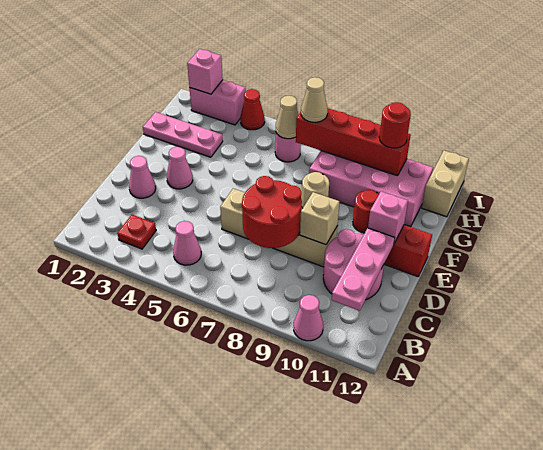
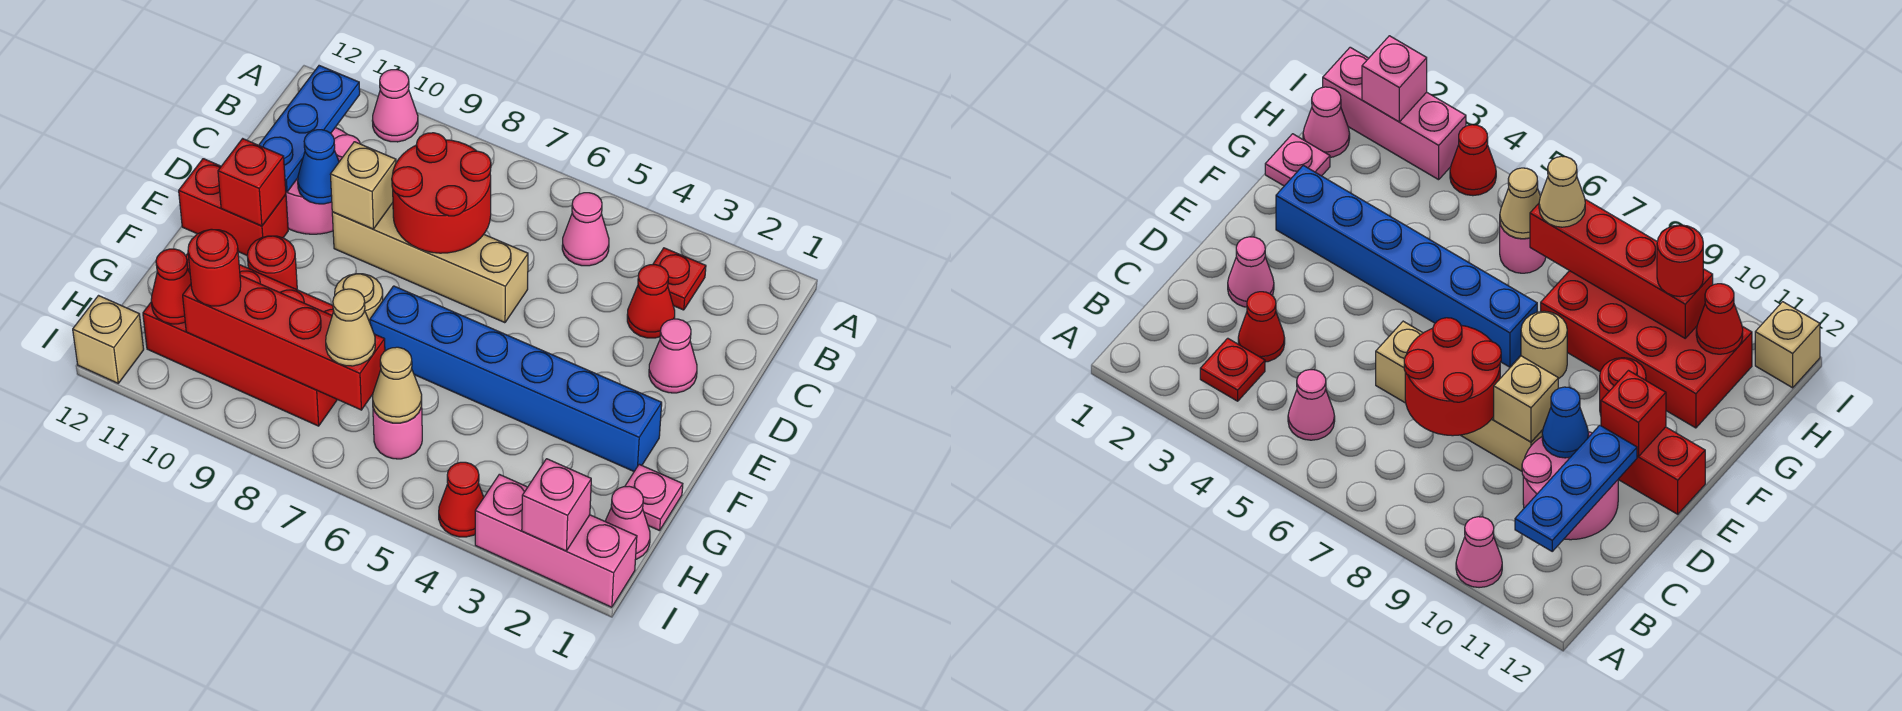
pink 1x3 plate [332,228,395,311] -> blue 1x3 plate [259,66,360,192]
none -> red 1x1 cone [627,265,675,338]
none -> blue 1x1 cone [298,130,339,204]
pink 1x1 cone [167,147,193,189] -> pink 1x1 cone moved to [605,486,650,559]
pink 1x1 brick [368,191,408,243] -> red 1x1 brick [218,139,286,226]
none -> blue 1x6 brick [370,286,662,471]
pink 1x3 plate [143,112,223,157] -> pink 1x1 plate [625,464,683,531]
pink 2x4 brick [309,151,433,227] -> red 2x4 brick [143,254,337,426]
none -> red 1x1 cone [151,249,191,324]
tan 1x2 brick [422,151,469,217] -> tan 1x1 brick [73,296,144,383]
pink 1x2 brick [190,80,246,125] -> pink 1x3 brick [475,474,637,607]

